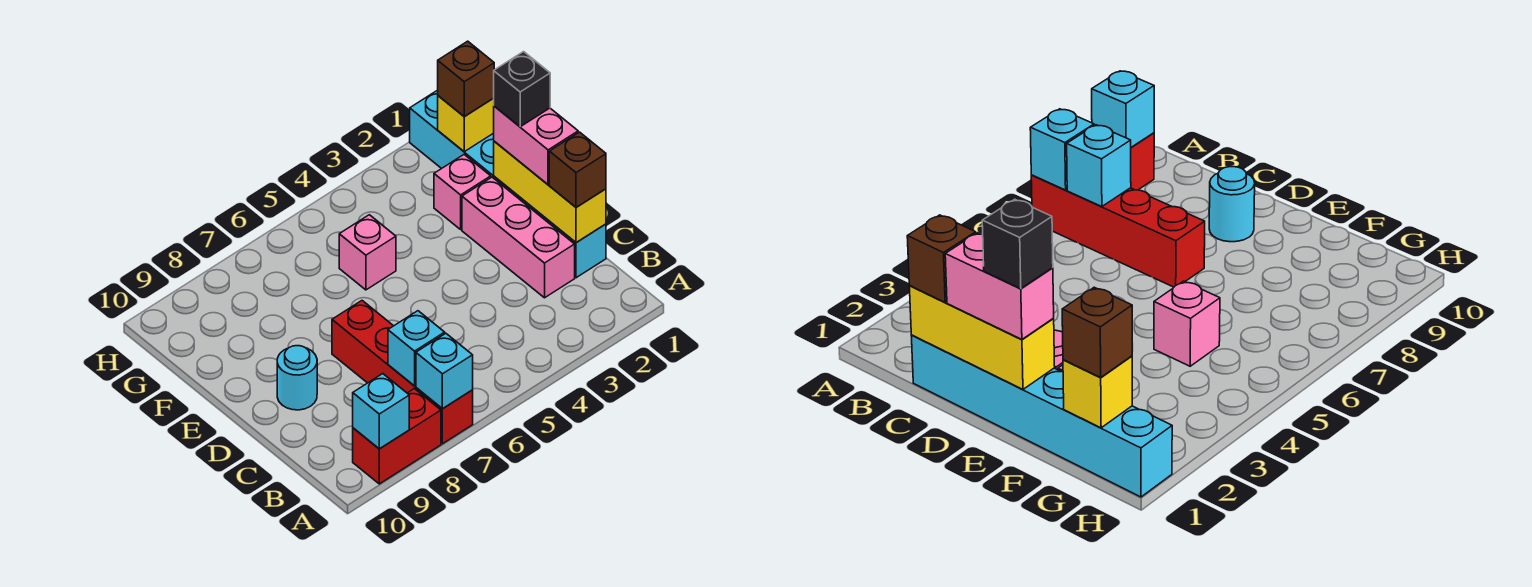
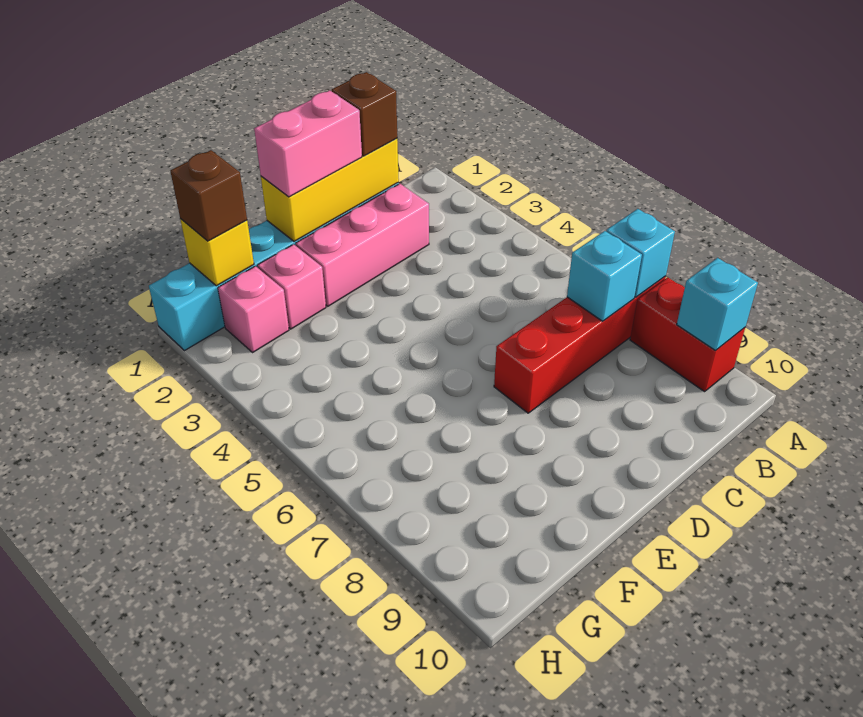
cyan 1x1 round brick [277,346,317,410] -> none
black 1x1 brick [494,52,550,127] -> none
pink 1x1 brick [339,215,396,290] -> pink 1x1 brick moved to [218,266,289,353]

